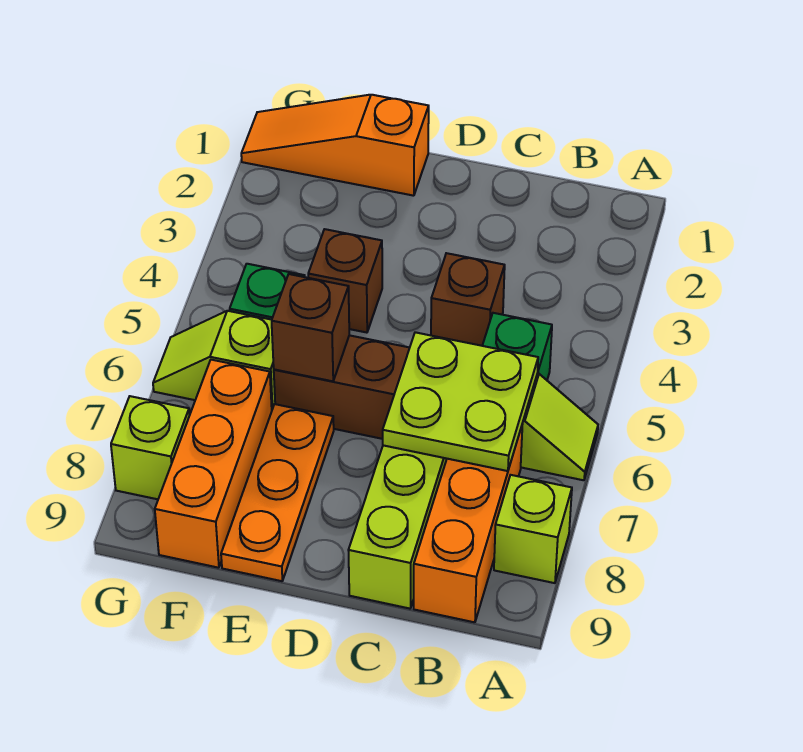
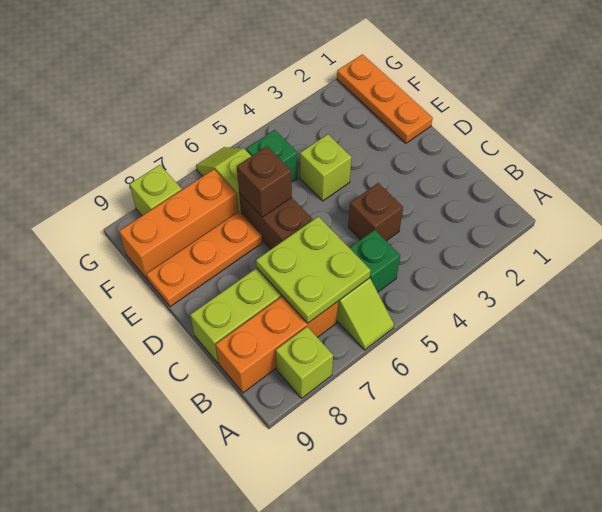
orange 1x3 slope [241,95,429,196] -> orange 1x3 plate [337,54,433,143]
brown 1x1 brick [308,229,382,333] -> lime 1x1 brick [300,134,352,201]

